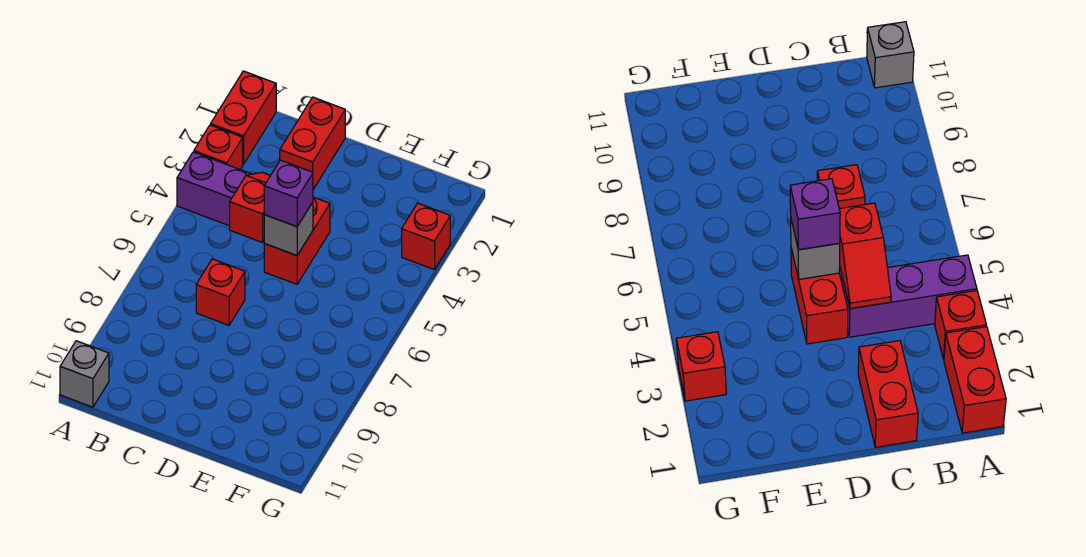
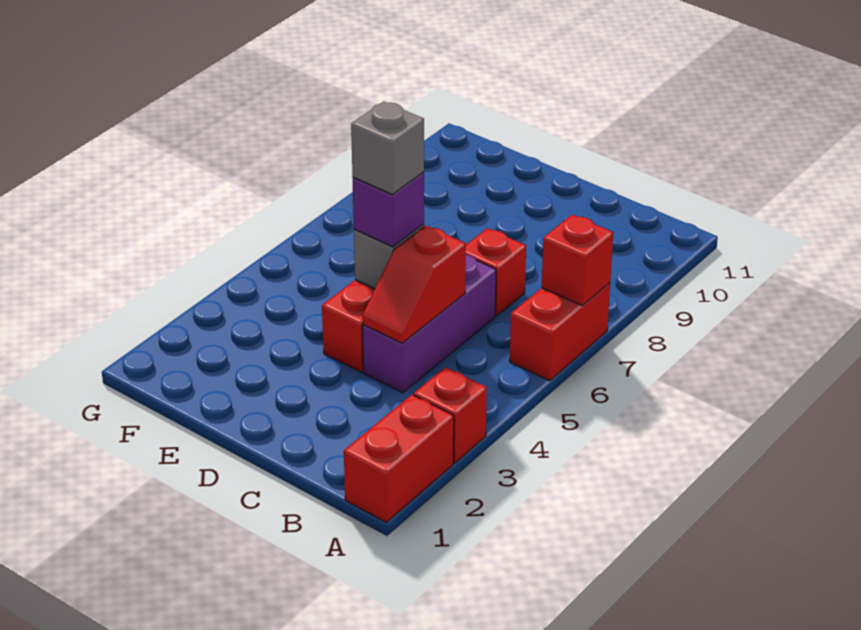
purple 1x3 brick [177,152,251,226] -> purple 1x3 brick turned to [363,254,496,393]
grey 1x1 brick [60,341,109,407] -> grey 1x1 brick moved to [351,102,424,194]
red 1x2 brick [280,97,345,189] -> red 1x2 brick moved to [510,283,610,381]
red 1x1 brick [402,203,450,270] -> red 1x1 brick moved to [542,215,613,306]

